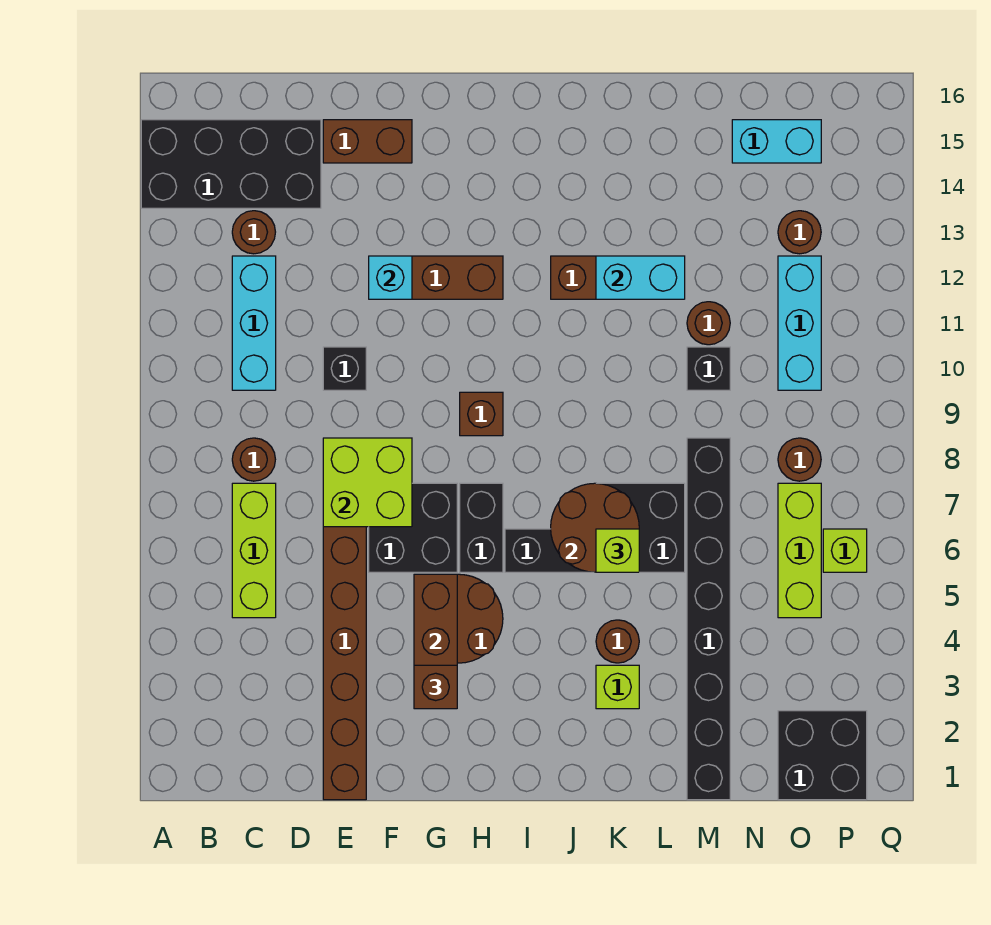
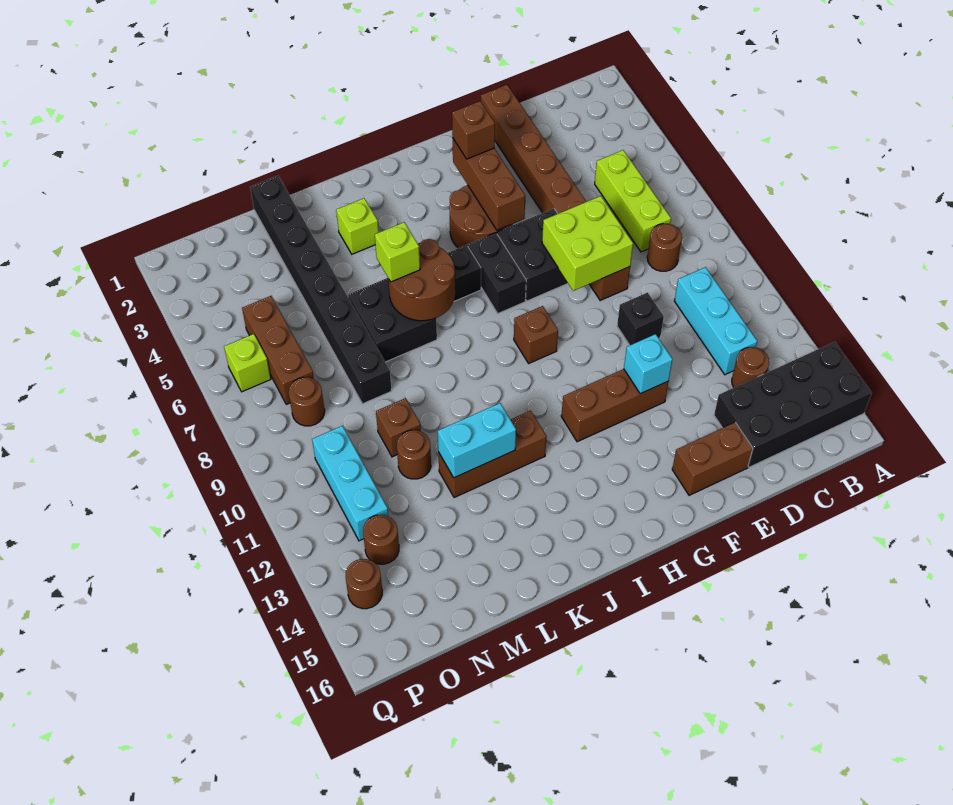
brown 1x1 round brick [596,620,639,663] -> brown 1x1 round brick moved to [346,559,382,609]
black 1x1 brick [687,347,730,390] -> brown 1x1 brick [376,398,421,457]
cyan 1x2 brick [732,120,821,163] -> none
black 2x2 brick [778,711,867,800] -> none
lime 1x3 brick [778,483,821,618] -> brown 1x3 brick [242,296,314,404]

